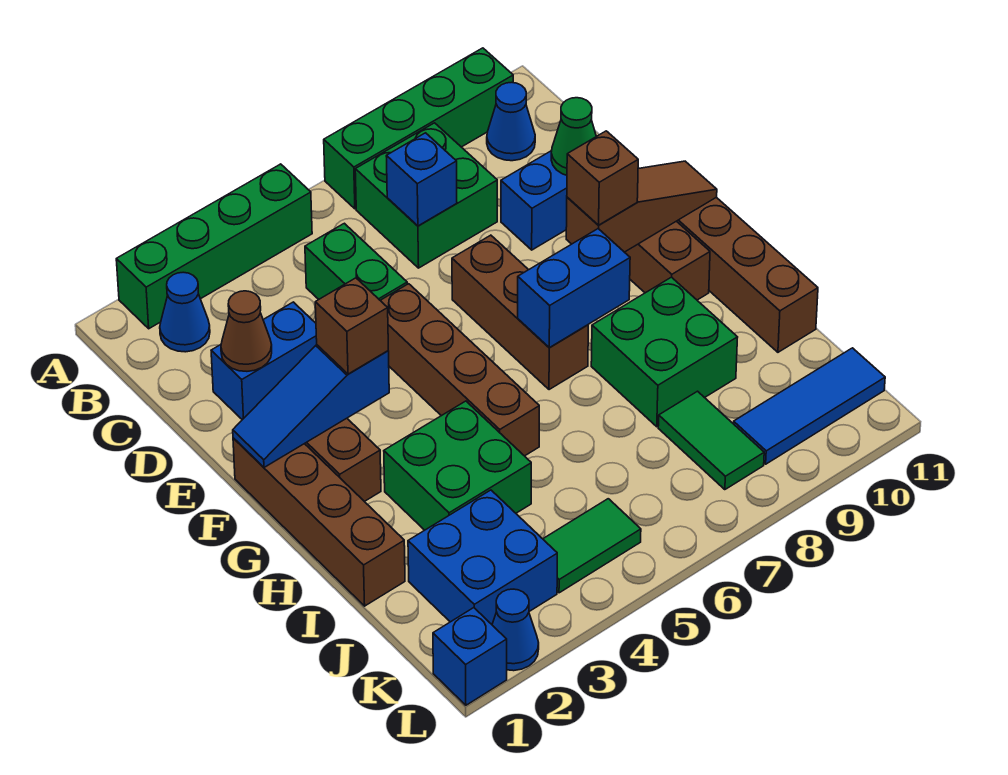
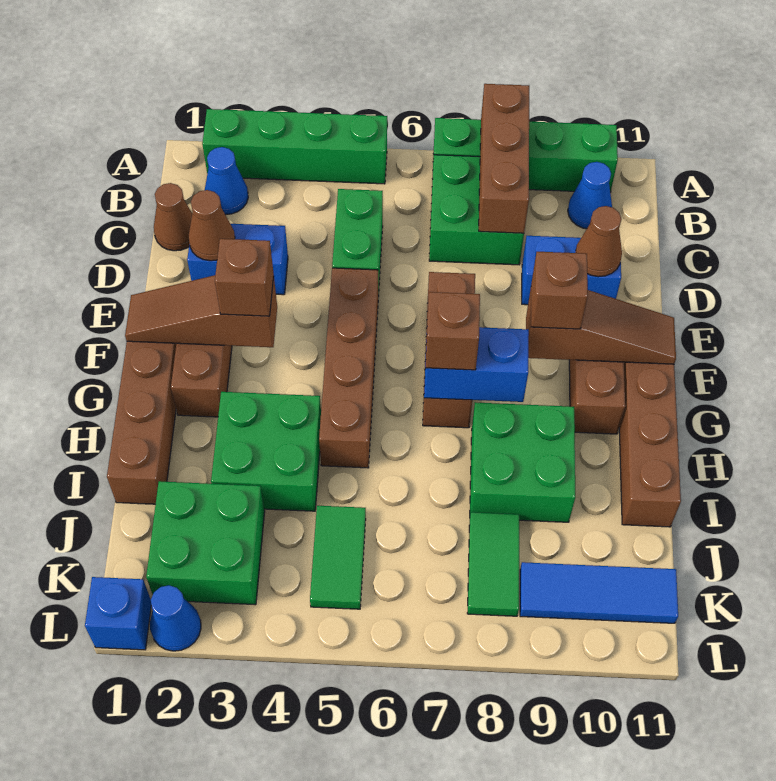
none -> brown 1x3 brick [479,84,529,233]
none -> brown 1x1 cone [154,183,192,251]
blue 1x1 brick [386,133,457,226] -> none
green 1x1 cone [551,98,596,175] -> brown 1x1 cone [575,206,622,277]
blue 1x3 slope [233,345,389,467] -> brown 1x3 slope [125,275,277,347]
none -> brown 1x1 brick [426,292,480,370]
blue 2x2 brick [408,490,557,624] -> green 2x2 brick [146,481,265,605]
green 1x2 tile [543,499,641,593] -> green 1x2 tile turned to [310,506,366,609]

